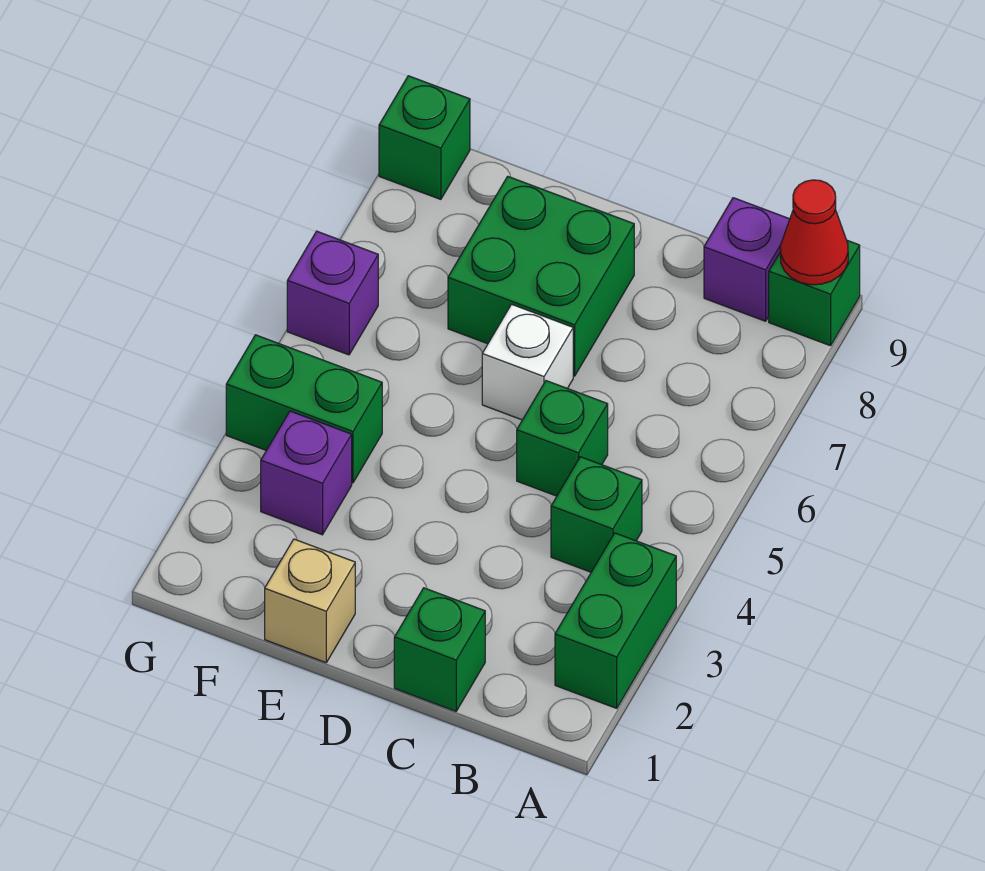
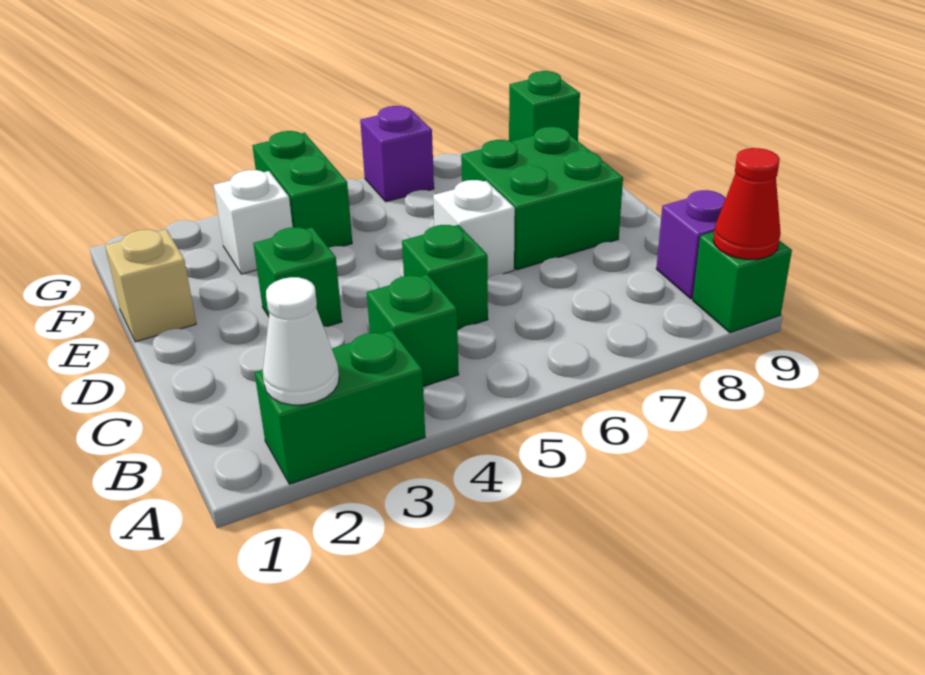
none -> white 1x1 cone [263,277,339,405]
green 1x1 brick [394,588,485,711] -> green 1x1 brick moved to [253,227,342,327]
purple 1x1 brick [261,411,352,535] -> white 1x1 brick [214,170,293,274]

